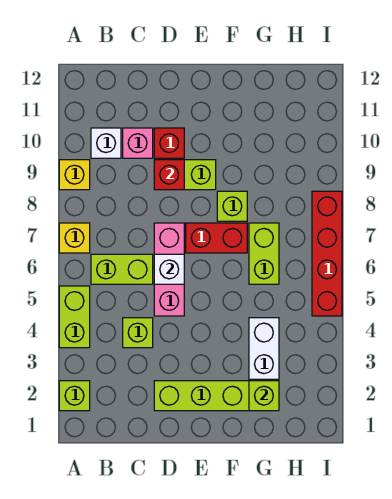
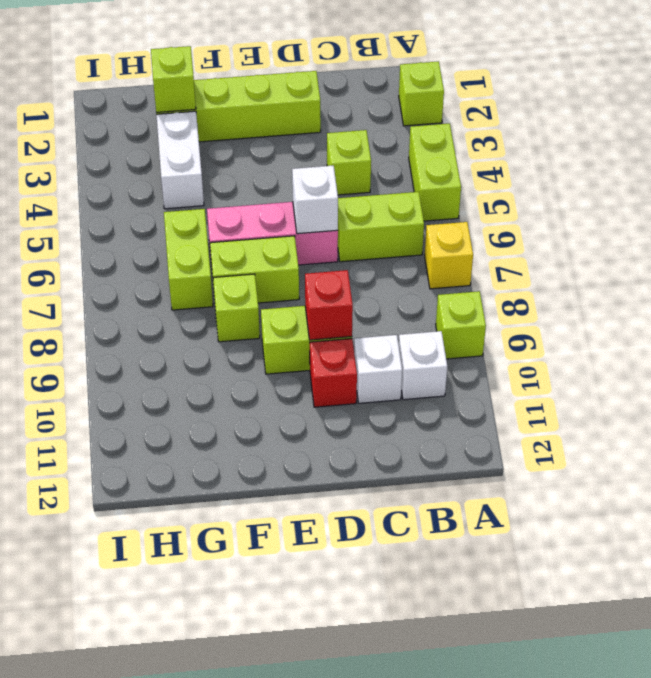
yellow 1x1 brick [59,160,90,190] -> lime 1x1 brick [436,291,486,359]
pink 1x1 brick [123,128,153,158] -> white 1x1 brick [354,335,402,403]
pink 1x3 brick [154,223,184,316] -> pink 1x3 brick turned to [207,202,338,266]
red 1x2 brick [186,223,247,253] -> lime 1x2 brick [210,236,299,303]
red 1x4 brick [312,191,342,316] -> none

